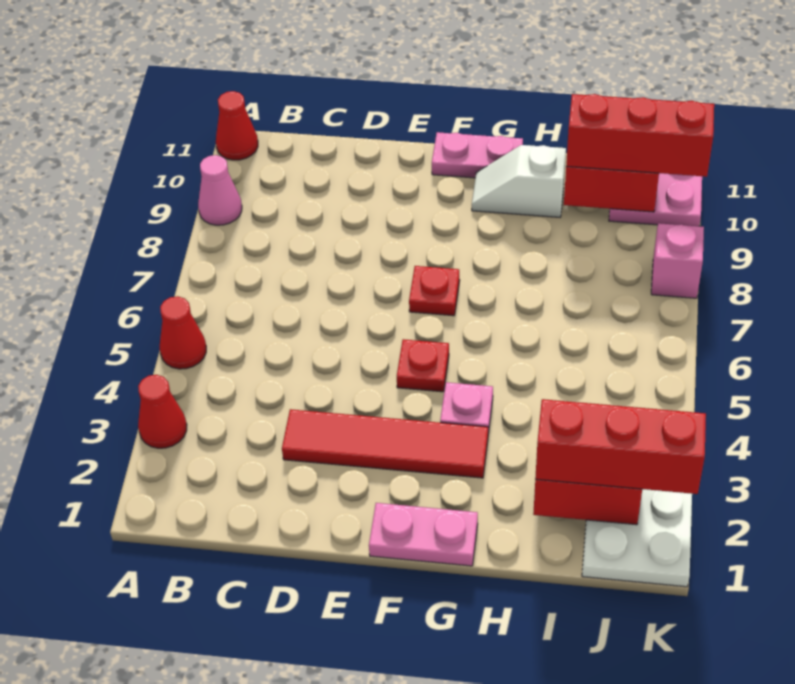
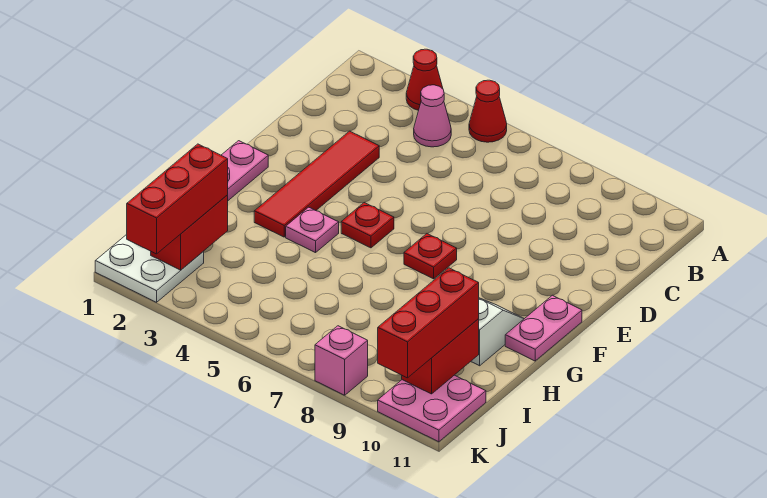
pink 1x1 cone [198,155,242,225] -> pink 1x1 cone moved to [414,85,451,147]
red 1x1 cone [216,91,258,160] -> none

